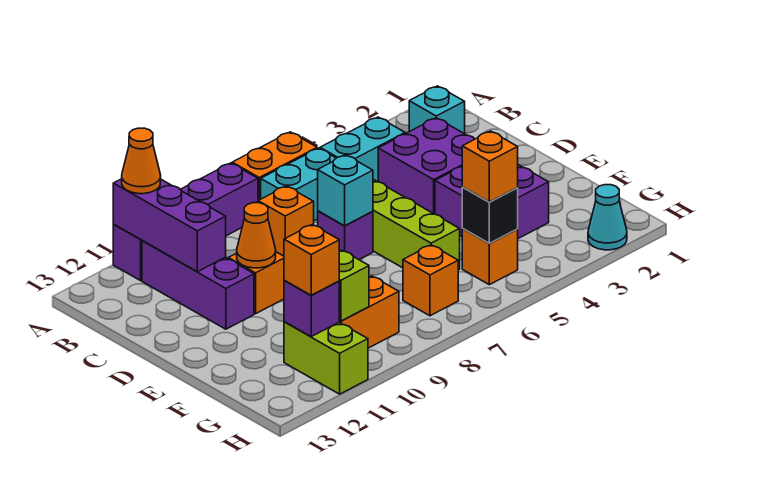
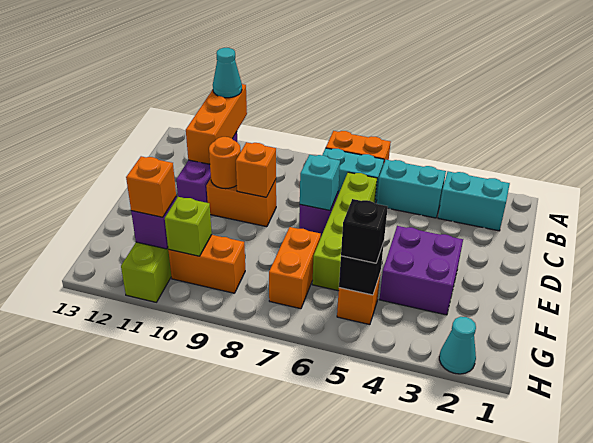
purple 1x4 brick [113,163,258,281] -> none
purple 1x3 brick [113,179,226,272] -> orange 1x3 brick [186,84,247,164]
orange 1x1 cone [122,128,161,194] -> cyan 1x1 cone [213,48,242,98]
cyan 1x1 brick [409,86,465,134] -> cyan 1x2 brick [438,171,510,231]
purple 2x2 brick [378,118,474,214] -> none
orange 1x1 cone [237,203,276,268] -> orange 1x1 round brick [209,137,241,189]
orange 1x1 brick [462,131,518,202] -> black 1x1 brick [341,199,388,263]
orange 1x1 brick [403,245,458,316] -> orange 1x2 brick [269,227,321,309]

